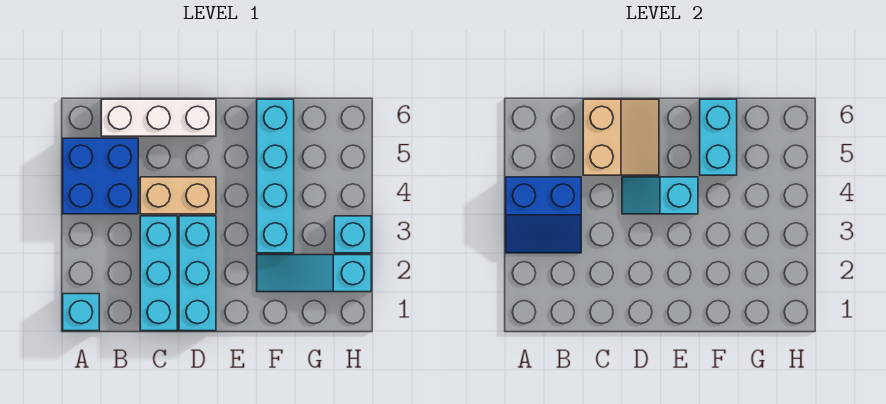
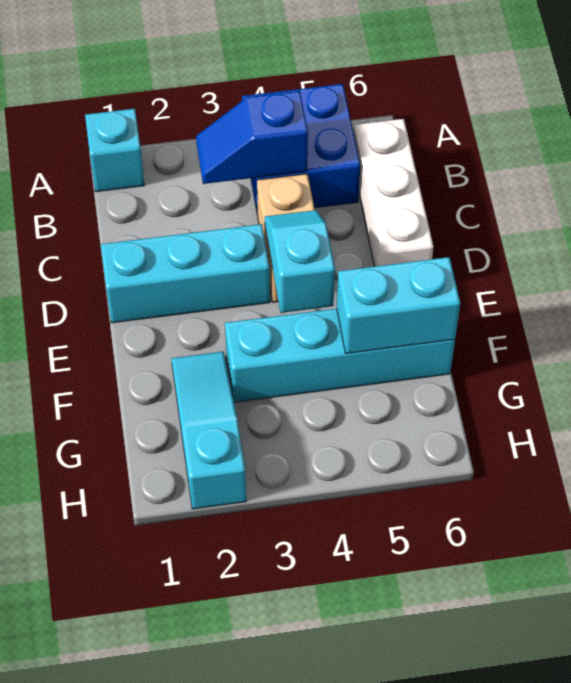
blue 2x2 slope [506,177,581,253] -> blue 1x2 slope [196,91,308,184]
cyan 1x3 brick [140,216,177,331] -> none
tan 2x2 slope [583,99,659,175] -> none
cyan 1x1 brick [334,216,371,253] -> none

